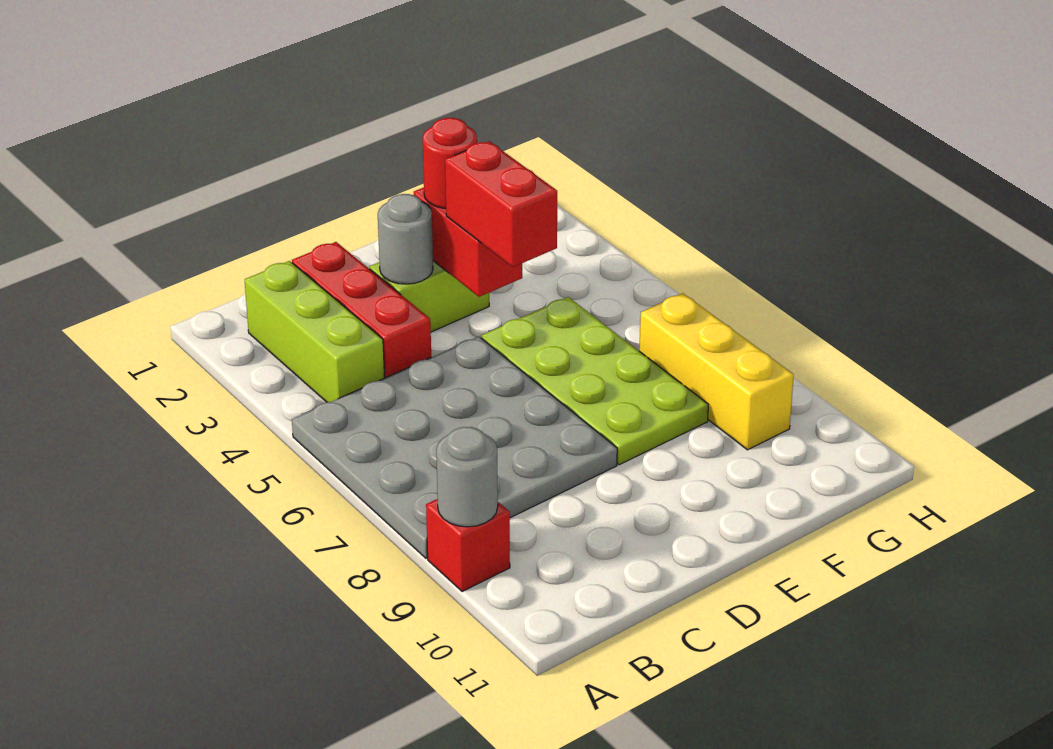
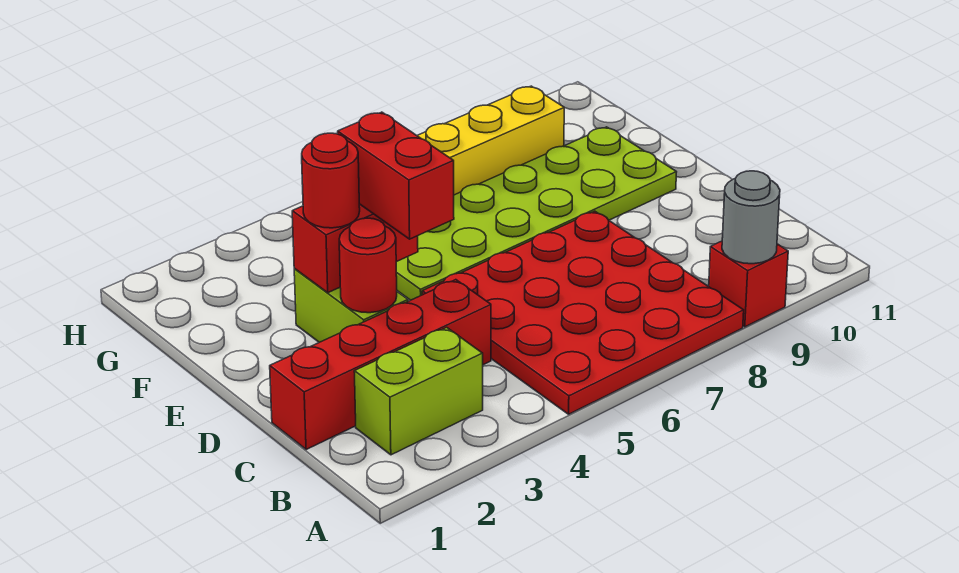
grey 4x4 plate [292,337,617,558] -> red 4x4 plate [422,211,744,414]
lime 1x3 brick [245,261,385,402] -> lime 1x2 brick [354,327,483,455]
red 1x3 brick [292,242,431,378] -> red 1x4 brick [270,280,491,450]
grey 1x1 round brick [378,194,433,284] -> red 1x1 round brick [339,218,397,313]
red 1x2 brick [445,141,557,267] -> red 1x2 brick turned to [338,112,454,239]
lime 2x4 plate [481,297,709,465] -> lime 2x6 plate [396,127,676,300]

